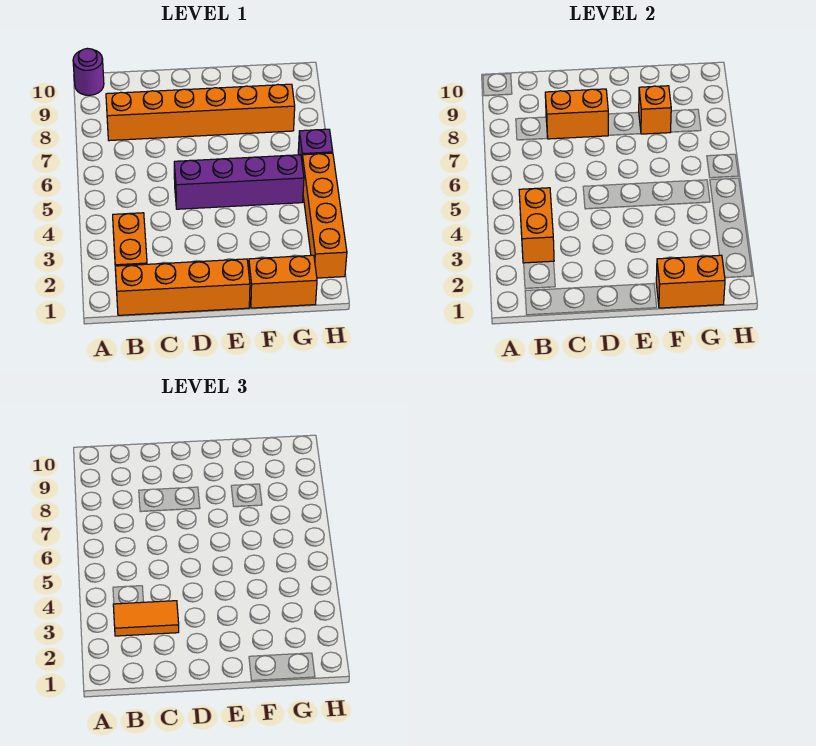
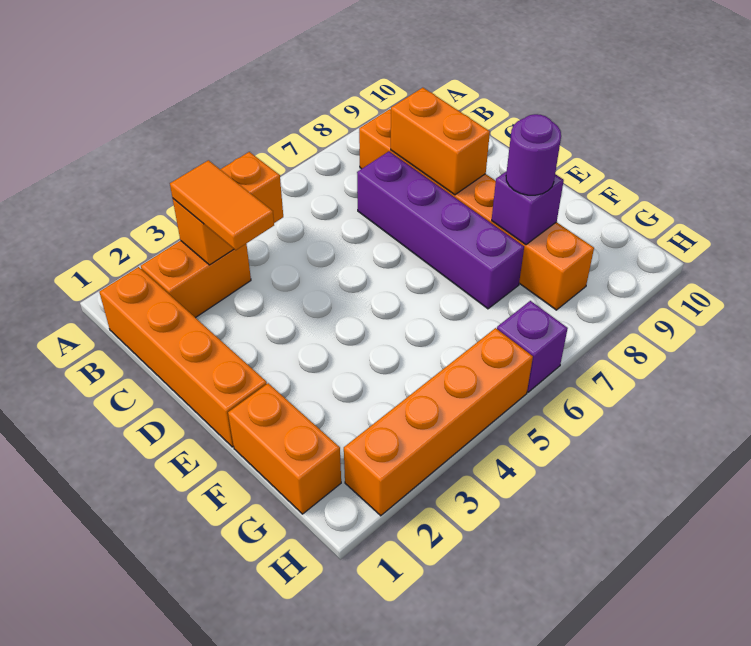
purple 1x1 round brick [73,48,104,95] -> purple 1x1 round brick moved to [506,114,561,195]
purple 1x4 brick [174,155,304,209] -> purple 1x4 brick moved to [357,151,524,309]
orange 1x2 brick [656,255,725,308] -> none
orange 1x1 brick [639,86,671,134] -> purple 1x1 brick [492,171,564,245]

